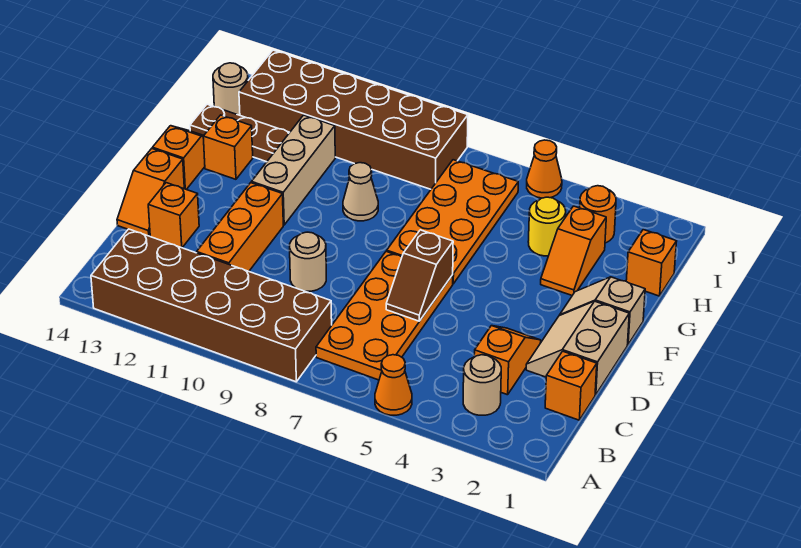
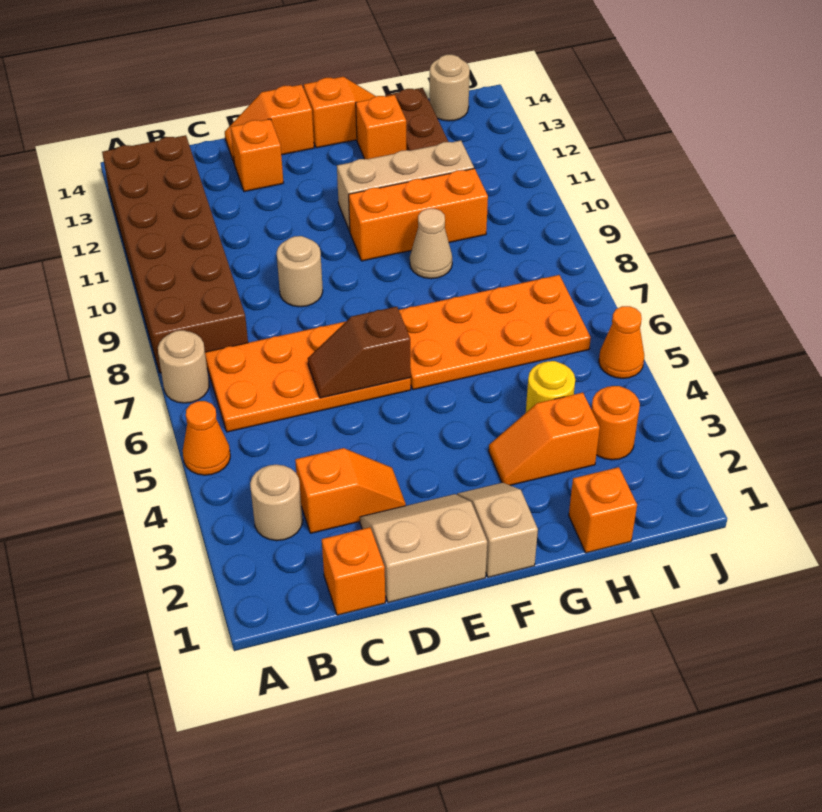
none -> tan 1x1 round brick [158,330,209,403]
orange 1x3 brick [197,183,283,271] -> orange 1x3 brick moved to [349,168,488,261]
brown 2x6 brick [239,50,468,189] -> none

